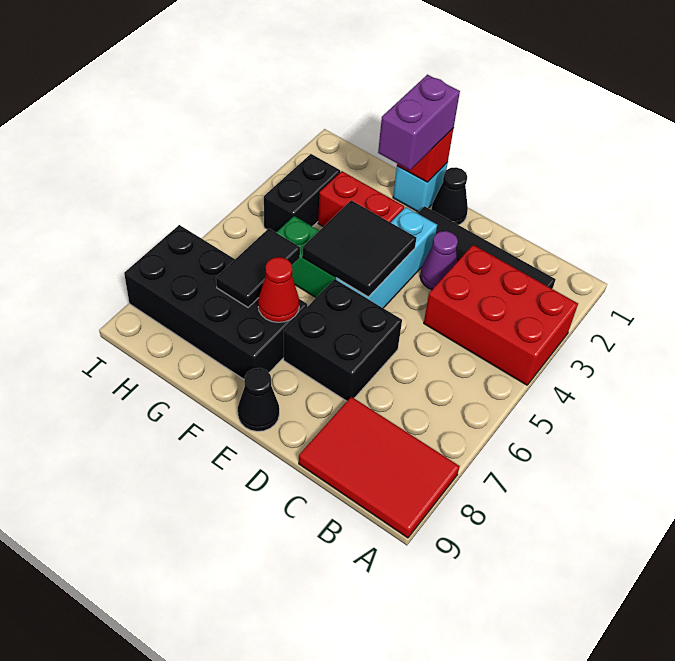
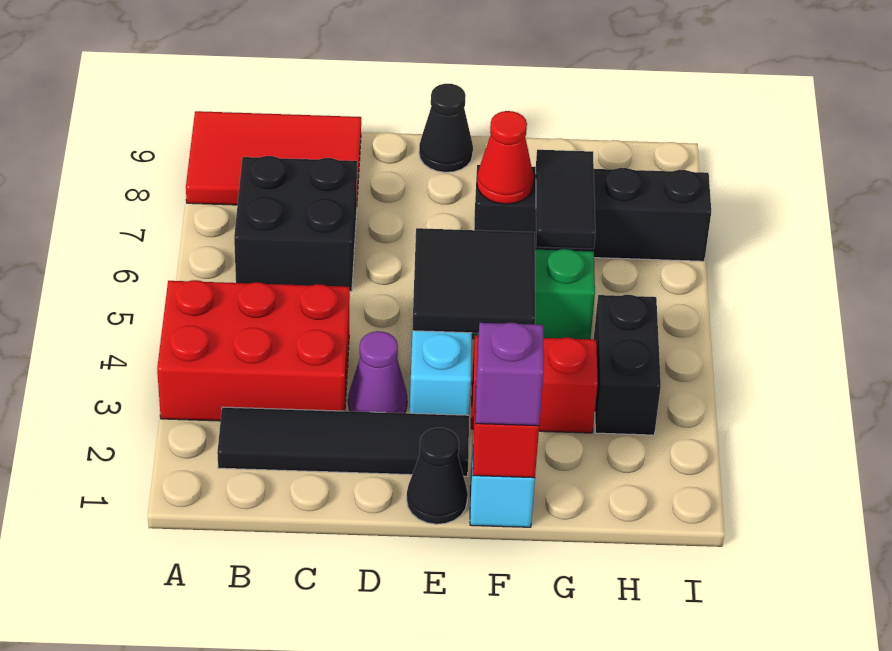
black 2x2 brick [283,279,402,401] -> black 2x2 brick moved to [234,156,357,291]
purple 1x2 brick [378,75,460,170] -> purple 1x1 brick [476,323,544,426]
black 2x4 brick [124,225,307,379] -> black 1x4 brick [474,165,711,261]

